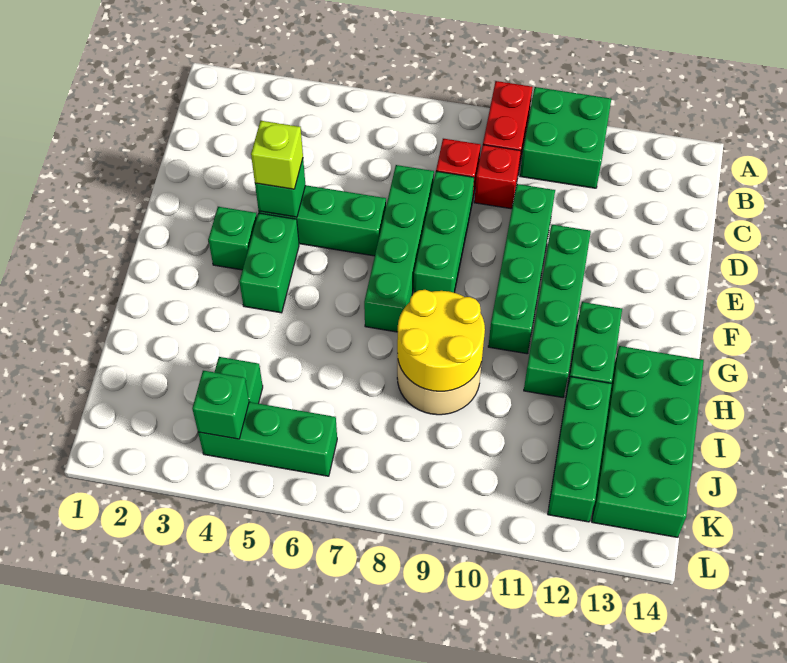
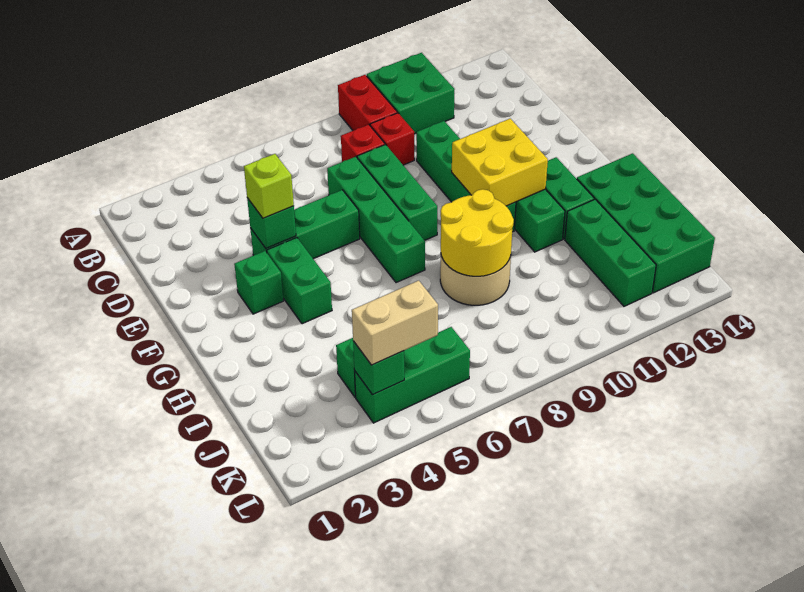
none -> yellow 2x2 brick [452,119,548,206]
none -> tan 1x2 brick [352,281,438,365]

